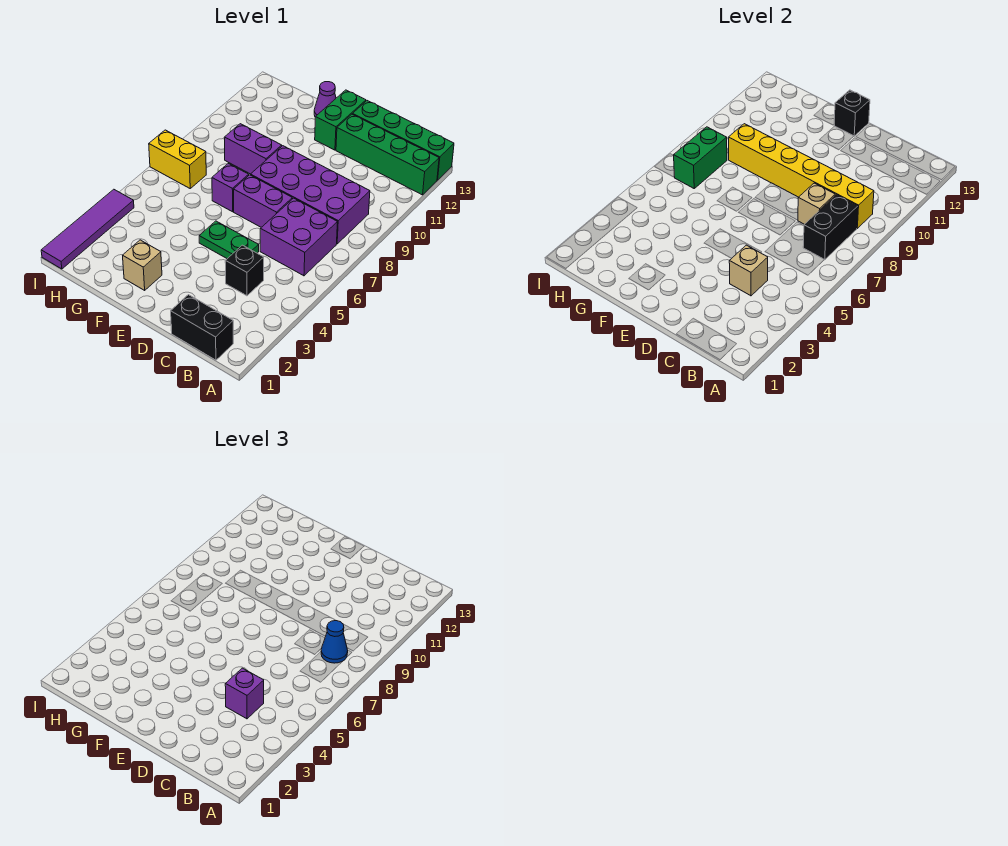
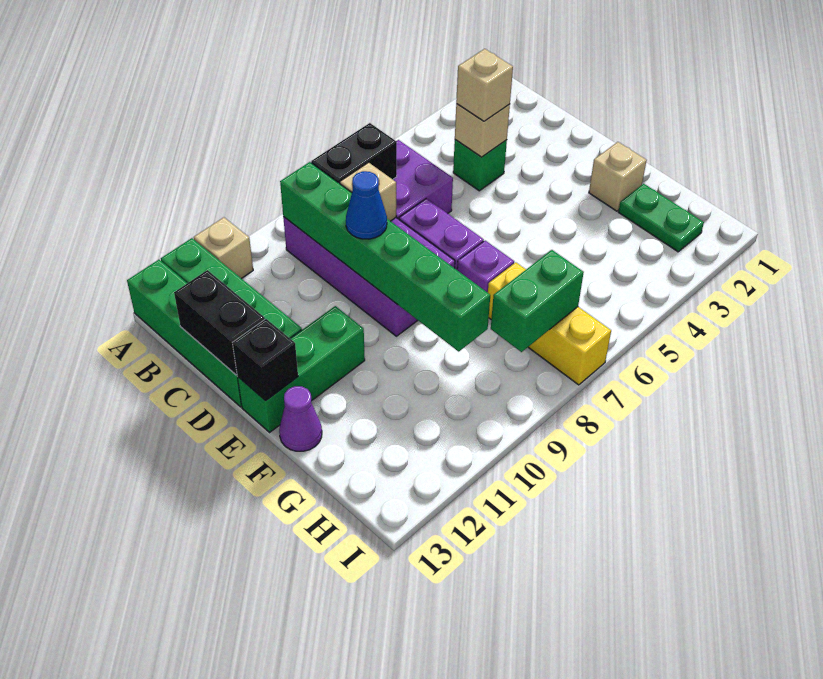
none -> tan 1x1 brick [194,217,253,279]
black 1x2 brick [171,295,233,360] -> black 1x2 brick moved to [174,270,265,375]
blue 1x1 cone [321,621,348,663] -> blue 1x1 cone moved to [346,171,387,239]
yellow 1x6 brick [728,124,874,228] -> green 1x6 brick [280,162,490,351]
black 1x1 brick [225,245,264,296] -> green 1x1 brick [453,140,507,191]
purple 1x1 brick [225,668,264,719] -> tan 1x1 brick [456,49,513,121]
green 1x2 plate [199,221,259,259] -> green 1x2 plate moved to [619,184,704,252]
green 1x2 brick [315,90,366,150] -> green 1x3 brick [238,306,365,432]
purple 1x2 brick [224,124,282,174] -> none
yellow 1x2 brick [149,130,206,188] -> yellow 1x3 brick [488,262,611,385]
purple 1x4 tile [41,189,134,269] -> none

